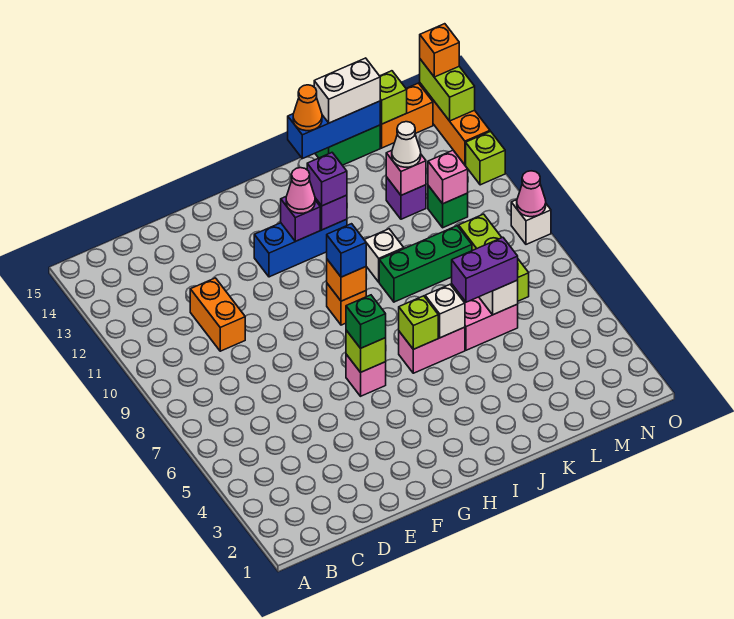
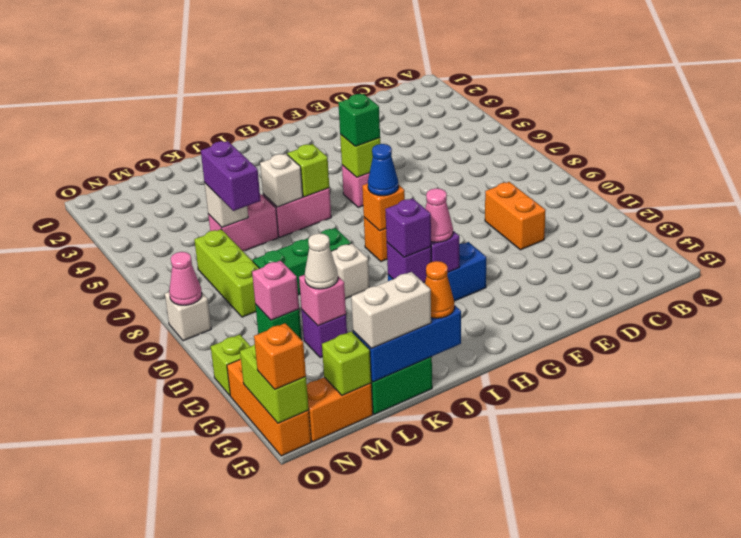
blue 1x1 brick [327,224,366,277] -> blue 1x1 cone [368,144,398,196]
purple 1x2 brick [452,237,518,302] -> purple 1x2 brick turned to [201,141,261,211]

